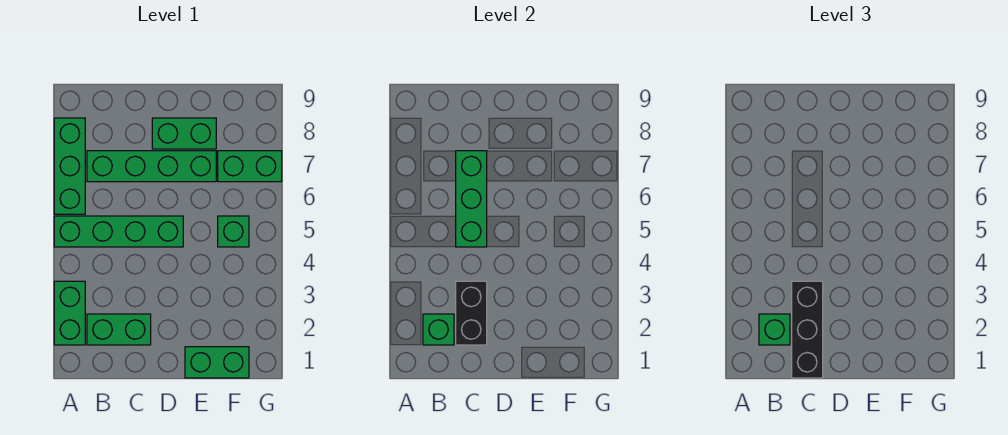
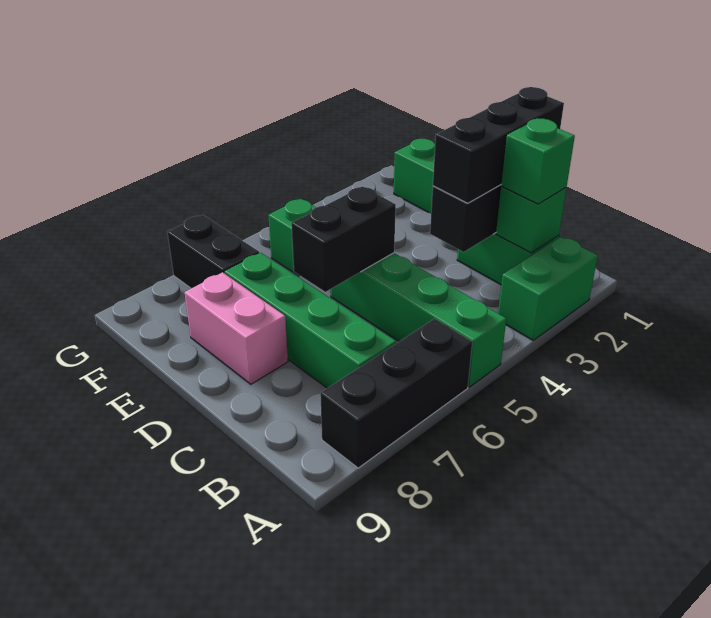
green 1x3 brick [54,118,85,214] -> black 1x3 brick [320,319,472,468]
green 1x3 brick [456,151,487,247] -> none
none -> black 1x2 brick [291,186,396,292]
green 1x2 brick [152,118,216,149] -> pink 1x2 brick [185,272,288,384]
green 1x2 brick [218,151,282,182] -> black 1x2 brick [167,215,259,288]

